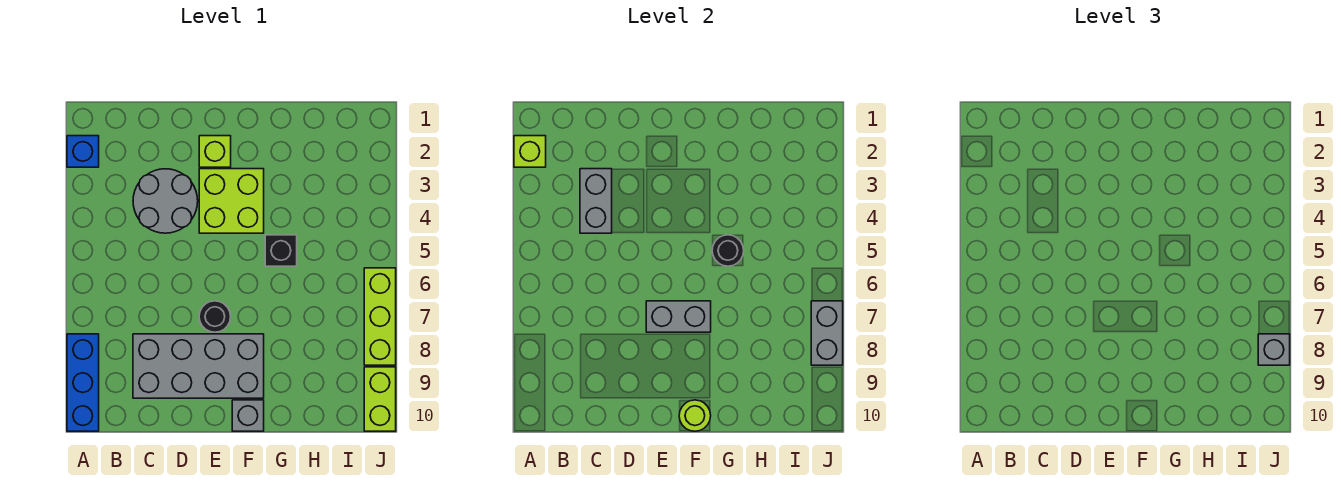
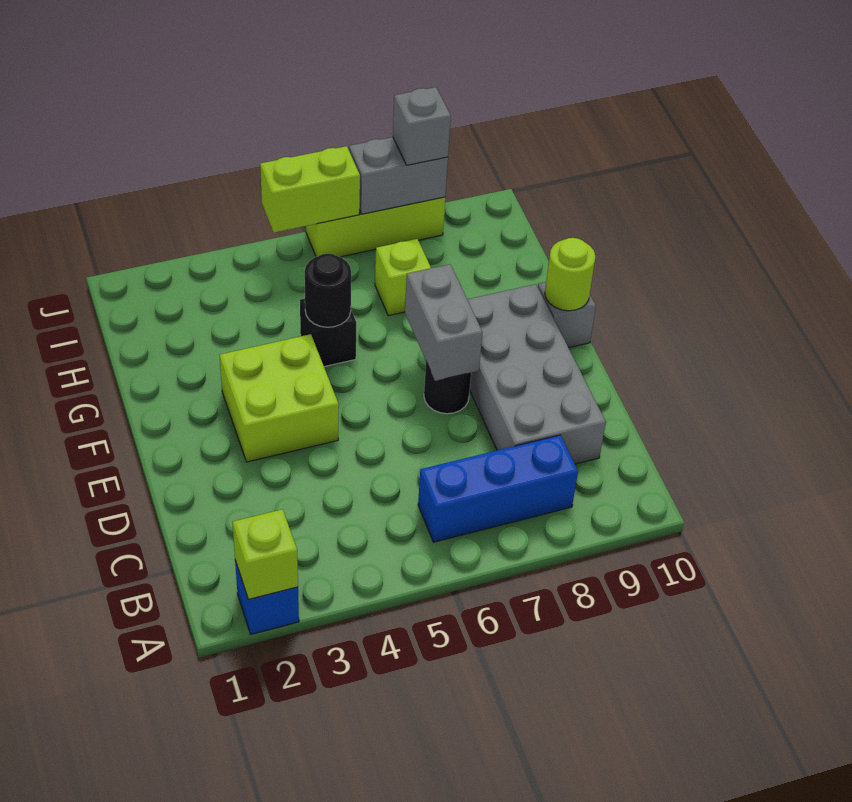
blue 1x3 brick [67,334,99,431] -> blue 1x3 brick moved to [418,435,578,542]
grey 2x2 round brick [133,169,198,233] -> none
grey 1x2 brick [580,169,612,233] -> none
lime 1x1 brick [199,136,231,167] -> lime 1x1 brick moved to [375,239,431,316]
lime 1x2 brick [364,367,396,431] -> lime 1x2 brick moved to [260,146,360,232]

